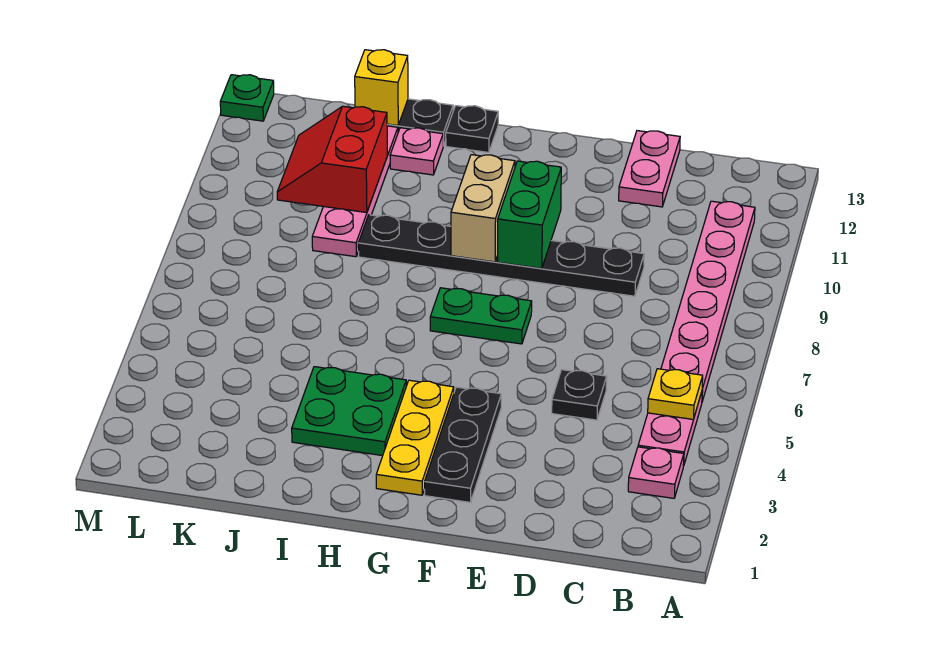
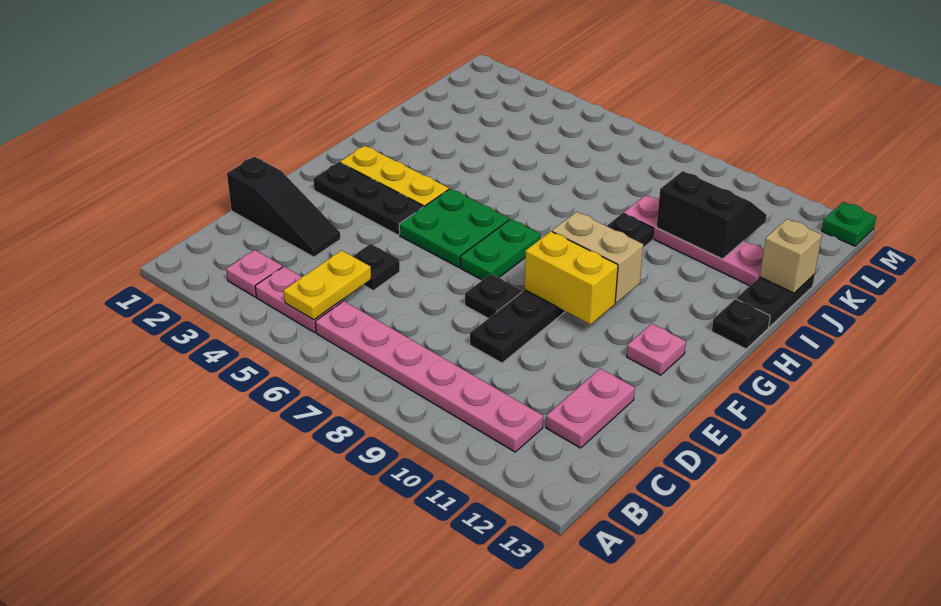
yellow 1x1 plate [648,369,703,420] -> yellow 1x2 plate [284,250,371,320]
none -> black 1x3 slope [227,157,341,257]
pink 1x2 plate [619,131,680,207] -> pink 1x2 plate turned to [546,369,635,448]
none -> black 1x1 plate [465,274,522,318]
green 1x2 brick [498,161,561,269] -> yellow 1x2 brick [525,231,618,324]
green 2x2 plate [292,367,406,456] -> green 2x2 plate moved to [399,189,509,267]
pink 1x1 plate [390,128,443,175] -> pink 1x1 plate moved to [627,324,686,375]
red 2x2 slope [277,106,387,213] -> black 2x2 slope [656,171,767,259]
yellow 1x1 brick [355,50,408,125] -> tan 1x1 brick [760,219,822,293]

